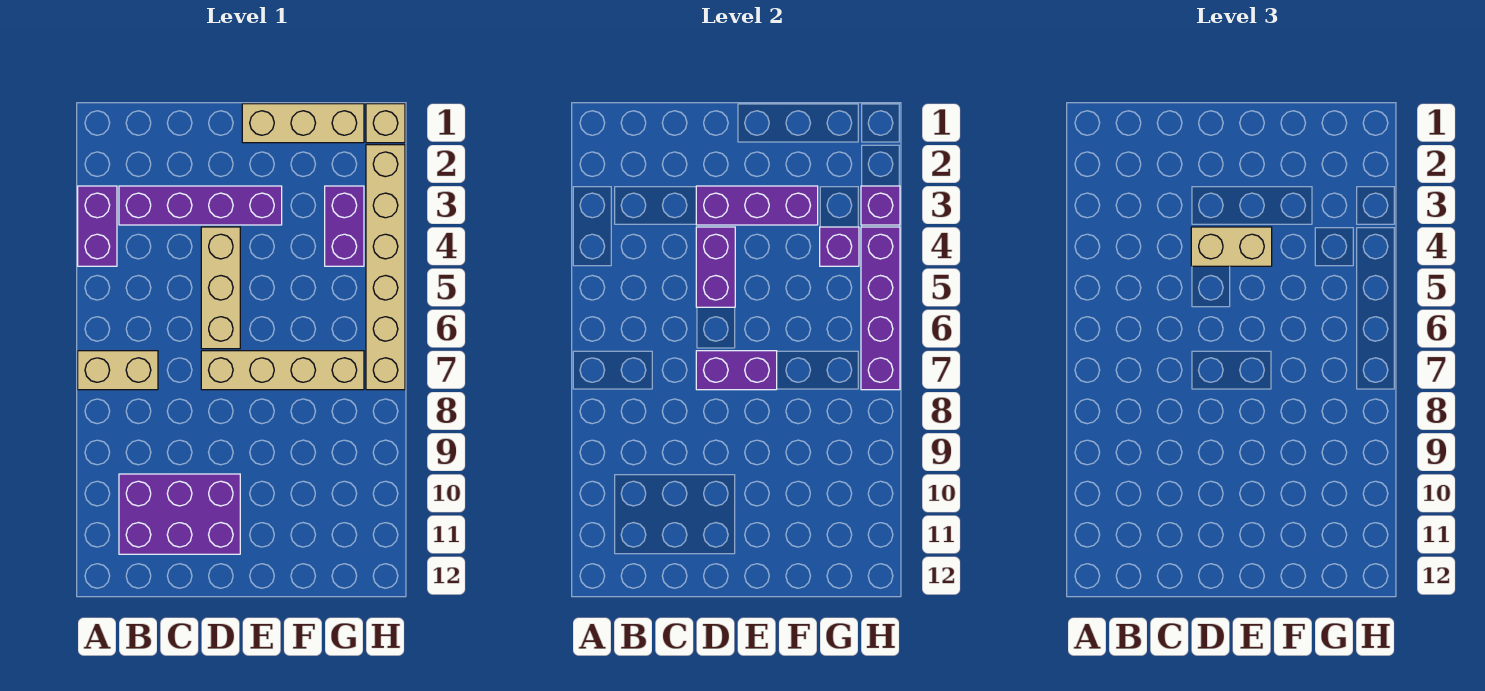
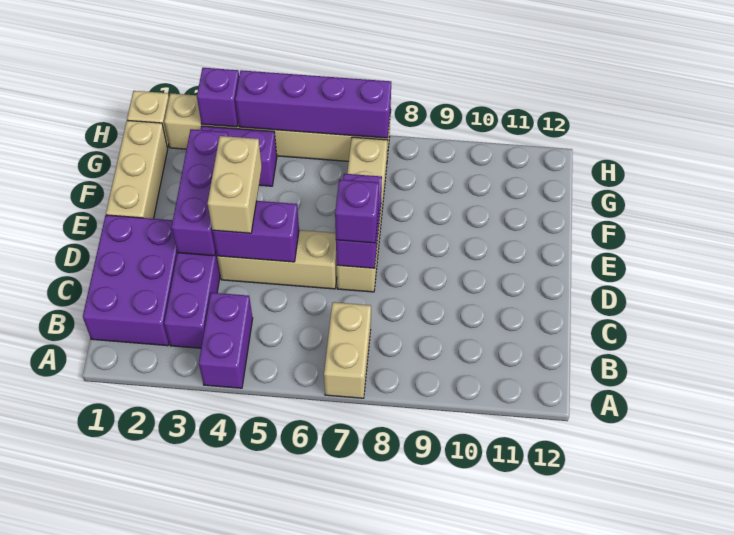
purple 1x2 brick [78,186,117,266] -> purple 1x2 brick turned to [199,293,253,388]
purple 2x3 brick [119,474,240,554] -> purple 2x3 brick moved to [83,215,177,346]
purple 1x1 brick [820,227,859,266] -> purple 1x1 brick moved to [335,179,379,243]

